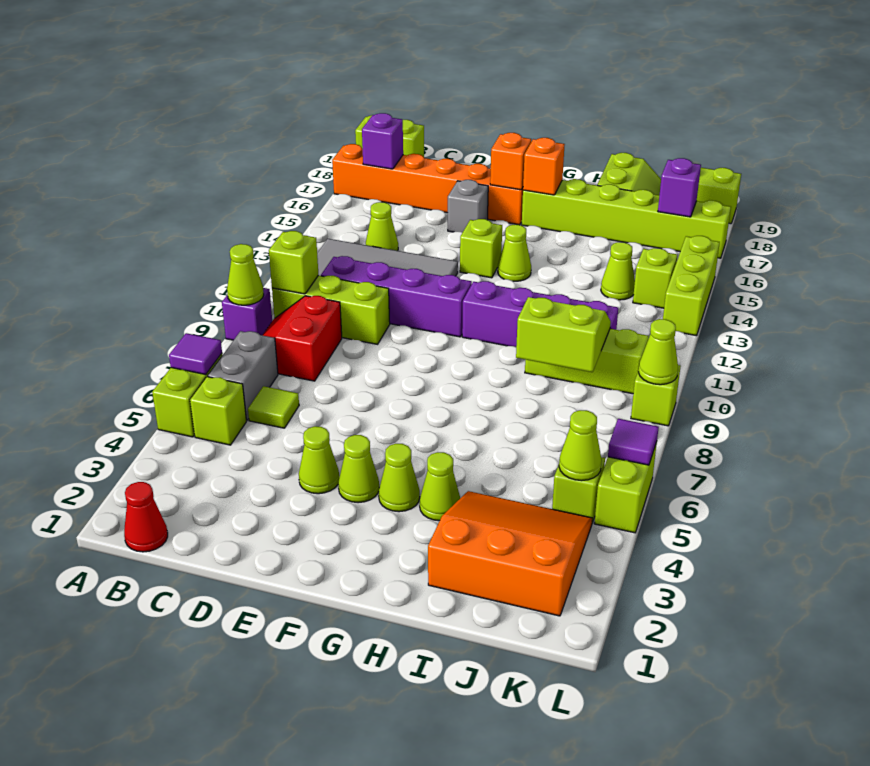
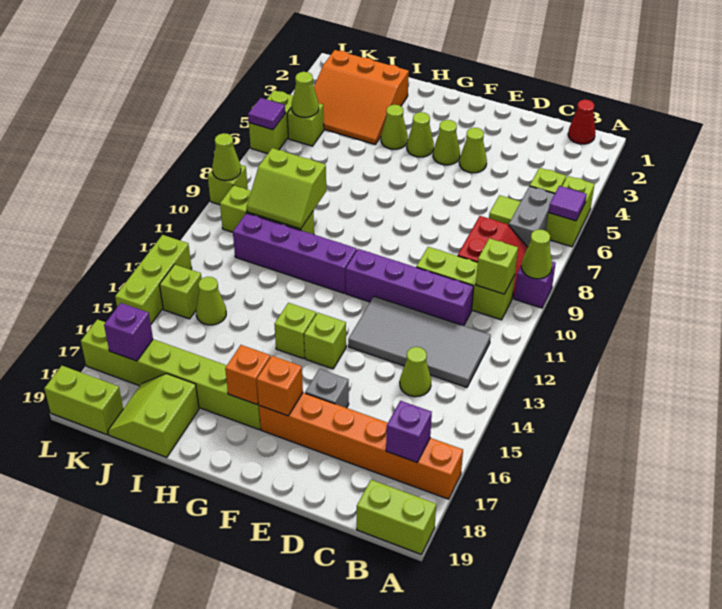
lime 1x1 cone [498,225,531,281] -> lime 1x1 brick [274,303,316,359]

